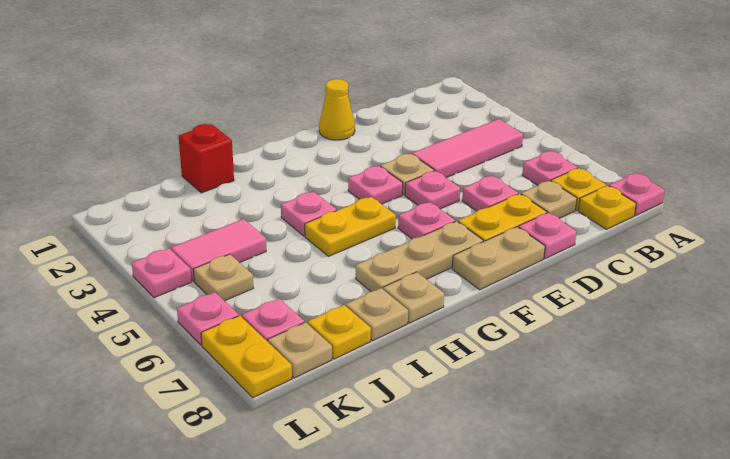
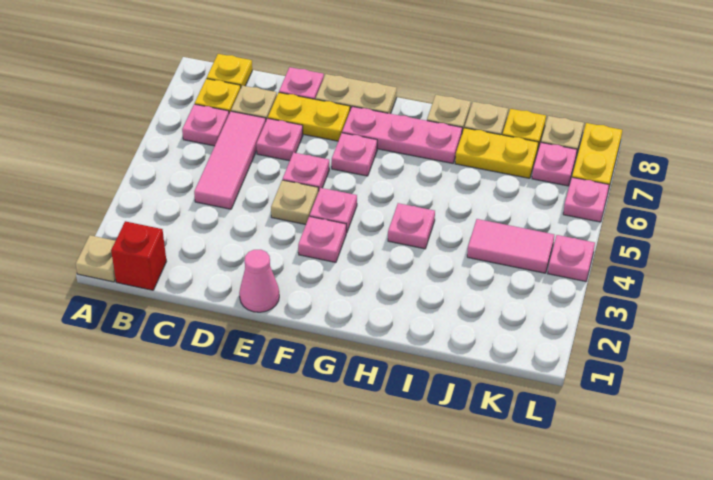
pink 1x1 plate [609,173,665,215] -> pink 1x1 plate moved to [298,216,346,262]
pink 1x3 tile [412,119,523,178] -> pink 1x3 tile turned to [194,111,266,209]
yellow 1x1 cone [319,79,355,140] -> pink 1x1 cone [239,250,279,312]
tan 1x3 plate [356,221,483,292] -> pink 1x3 plate [342,106,462,163]
yellow 1x2 plate [305,197,396,256] -> yellow 1x2 plate moved to [455,128,538,178]
red 1x1 brick [179,124,234,193] -> red 1x1 brick moved to [111,221,166,290]
tan 1x1 plate [193,254,253,301] -> tan 1x1 plate moved to [76,235,116,282]

